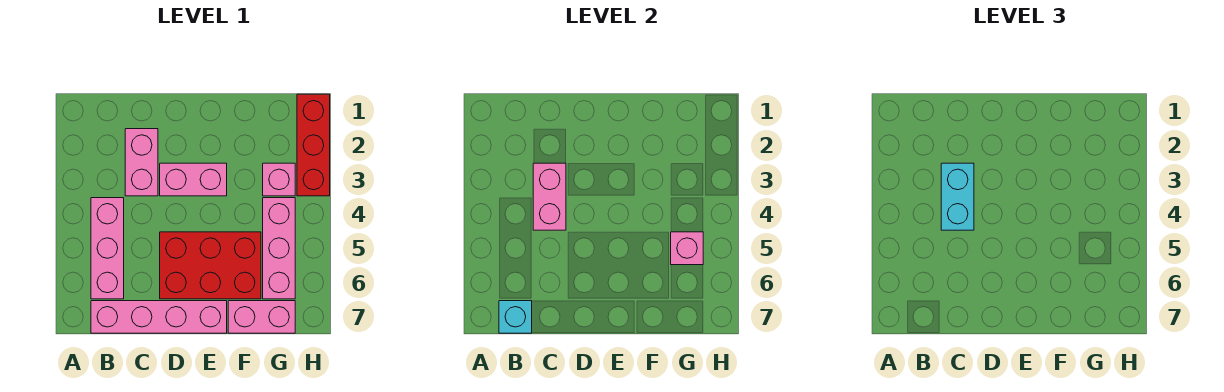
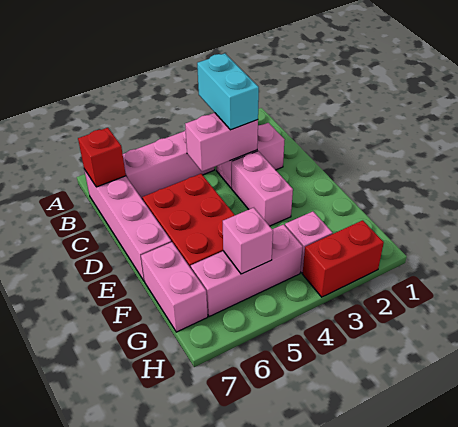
cyan 1x1 brick [499,301,532,333] -> red 1x1 brick [78,128,126,187]
cyan 1x2 brick [941,163,974,230] -> cyan 1x2 brick turned to [197,53,259,130]
red 1x3 brick [297,94,330,196] -> red 1x2 brick [303,220,384,297]

